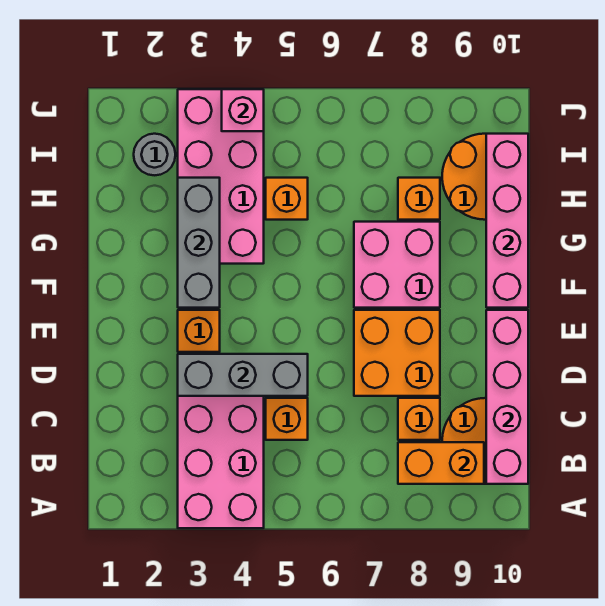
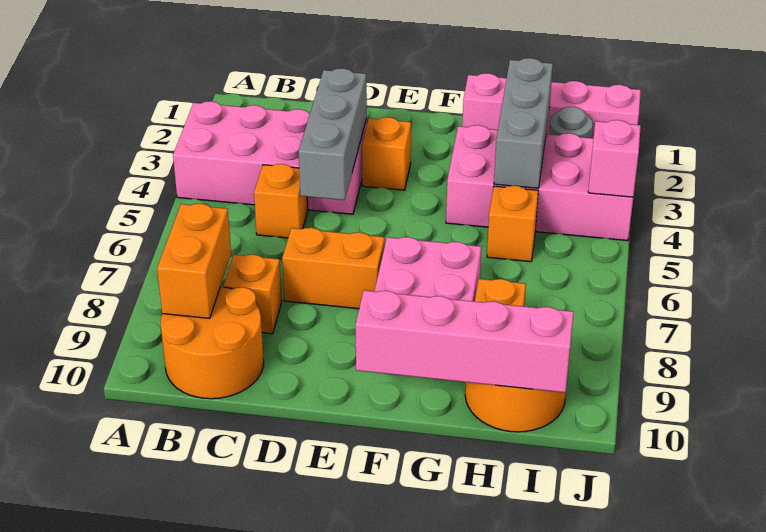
pink 1x4 brick [486,310,528,484] -> pink 1x4 brick moved to [462,73,641,138]
orange 2x2 brick [354,310,440,396] -> orange 1x2 brick [282,228,385,309]
grey 1x3 brick [178,178,220,308] -> grey 1x3 brick turned to [494,58,553,188]

